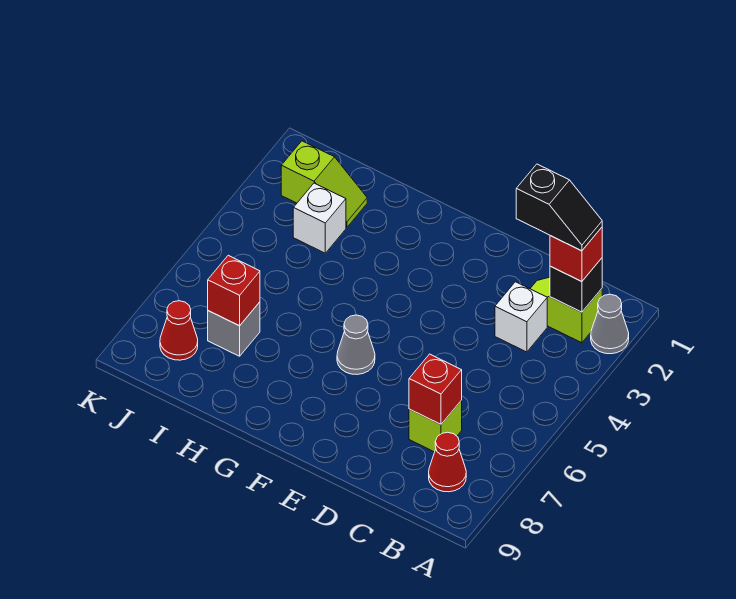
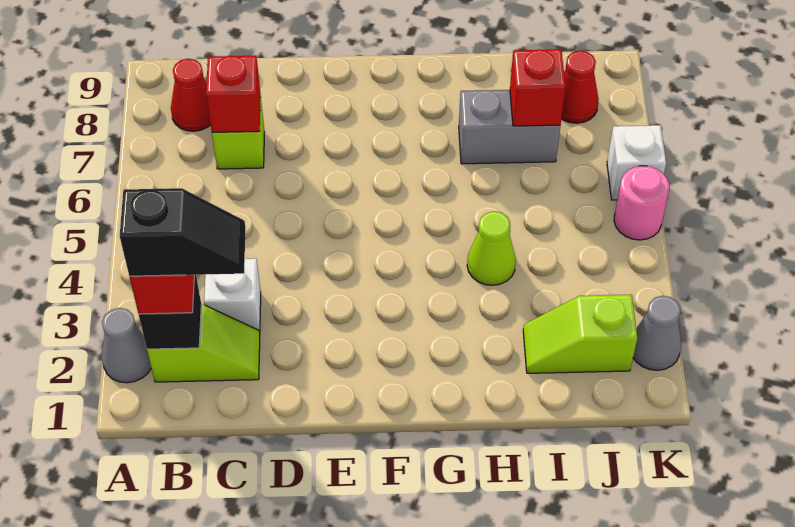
black 1x2 slope [516,164,602,251] -> black 1x2 slope turned to [120,188,246,276]
grey 1x1 cone [337,315,375,374] -> grey 1x1 cone moved to [633,296,681,370]
none -> lime 1x1 cone [467,211,516,285]
white 1x1 brick [293,183,346,253] -> white 1x1 brick moved to [607,125,666,200]
grey 1x1 brick [208,302,260,356] -> grey 1x2 brick [459,90,560,164]
none -> pink 1x1 round brick [614,166,669,240]

